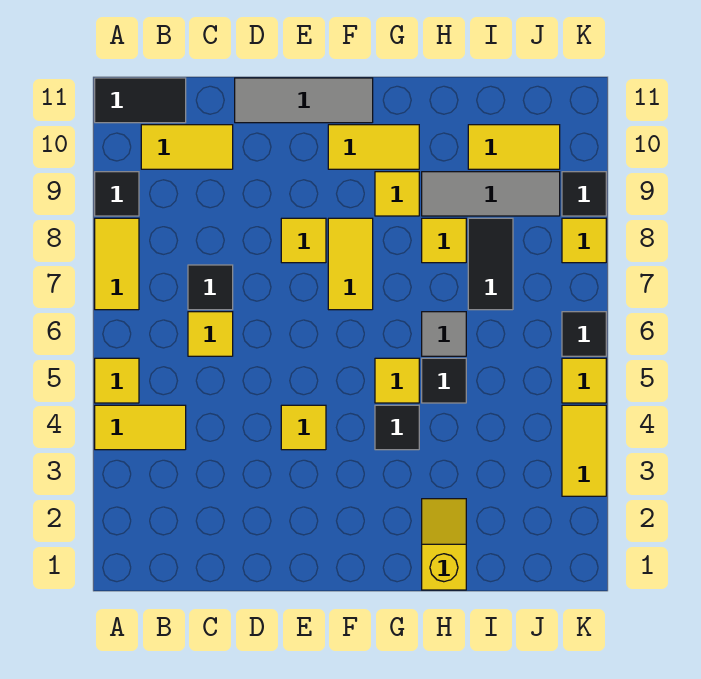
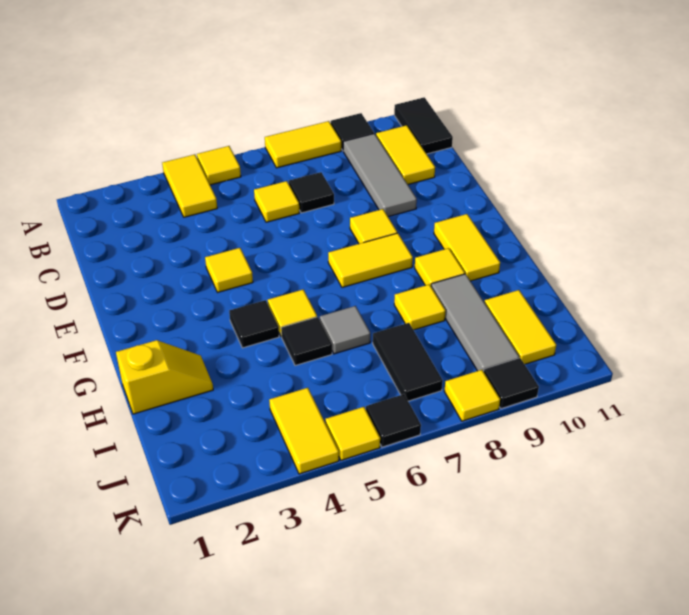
grey 1x3 tile [235,78,373,123] -> grey 1x3 tile moved to [343,134,417,217]
black 1x2 tile [468,218,513,310] -> black 1x2 tile turned to [373,323,443,401]
yellow 1x2 tile [562,405,606,496] -> yellow 1x2 tile turned to [269,388,339,474]

